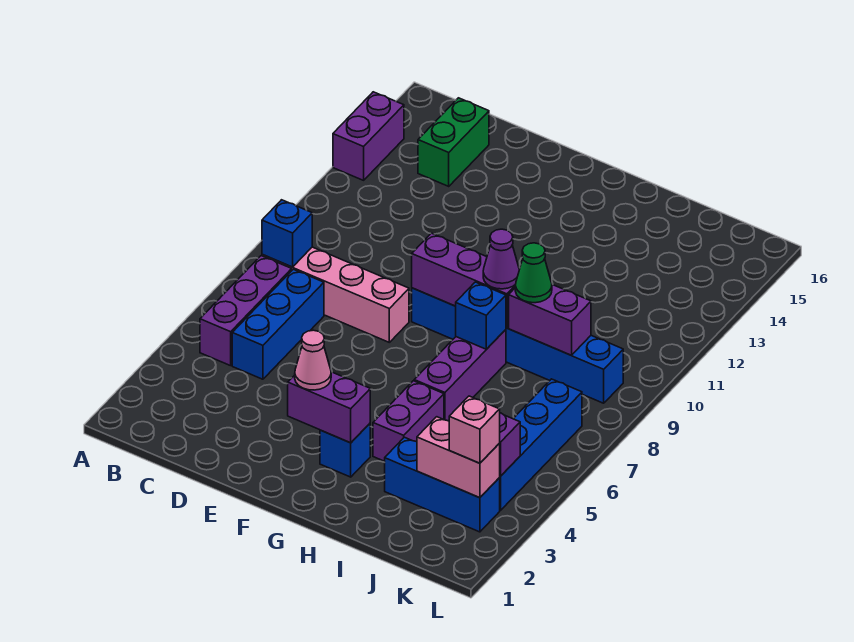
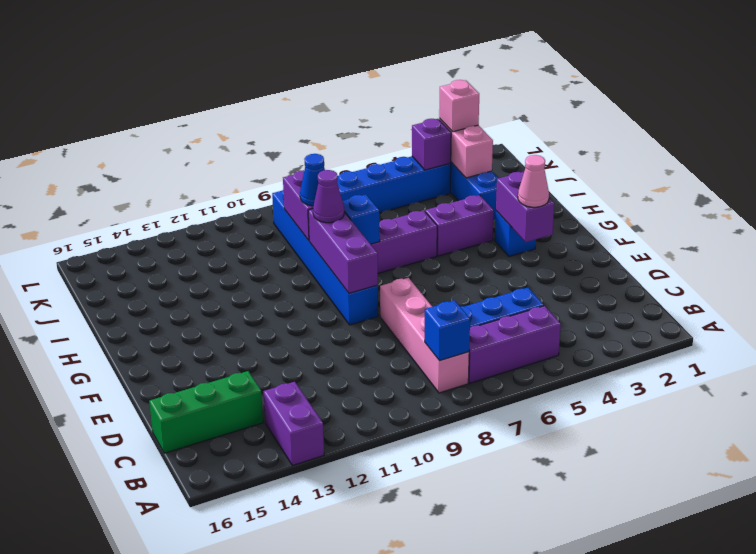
purple 1x2 brick [333,92,404,180] -> purple 1x2 brick turned to [263,382,324,466]
green 1x2 brick [418,98,489,186] -> green 1x3 brick [149,371,263,453]
green 1x1 cone [515,243,552,303] -> blue 1x1 cone [300,154,325,206]

